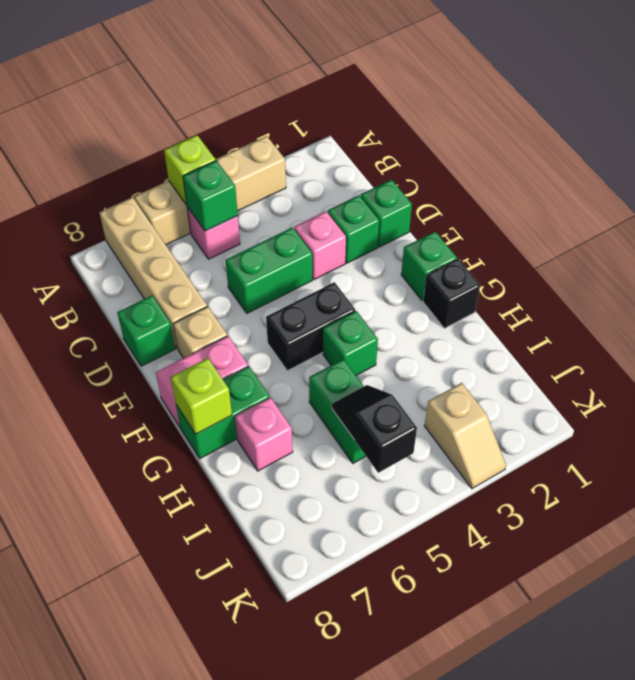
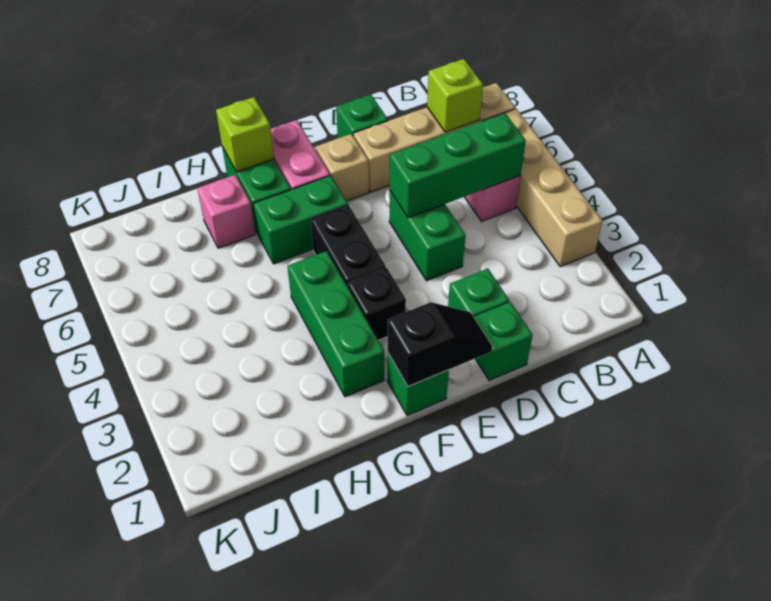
lime 1x1 brick [164,135,216,205] -> lime 1x1 brick moved to [427,59,483,132]
green 1x1 brick [183,161,238,231] -> green 1x3 brick [390,113,526,218]
pink 1x1 brick [294,211,346,280] -> none
black 1x1 brick [423,259,480,328] -> black 1x1 brick moved to [348,268,406,340]
green 1x1 brick [323,311,378,375] -> green 1x3 brick [288,251,384,397]
green 1x2 brick [309,359,366,463] -> green 1x2 brick moved to [253,176,348,264]
black 1x2 slope [332,385,417,473] -> black 1x2 slope moved to [388,302,492,387]
tan 1x2 slope [425,383,506,489] -> none

